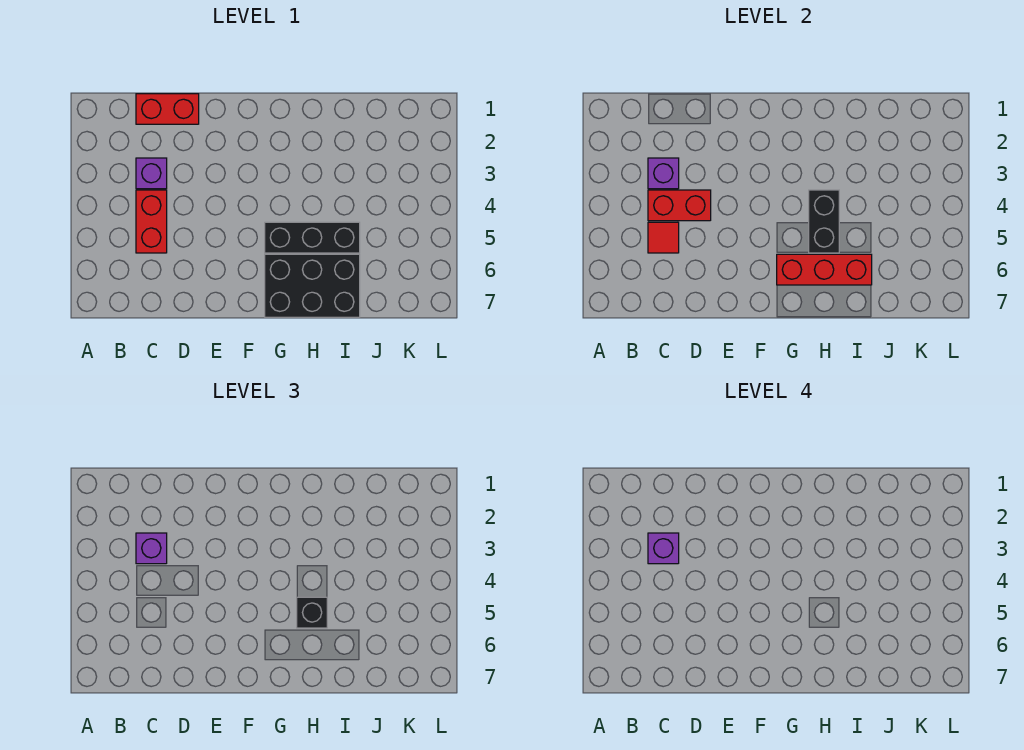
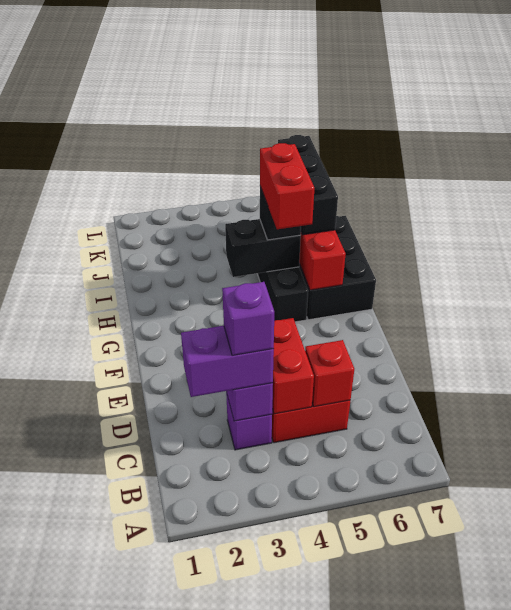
red 1x2 brick [136,94,199,124] -> red 1x2 brick moved to [260,143,314,229]
purple 1x1 brick [136,533,167,564] -> purple 1x2 brick [181,326,274,397]
red 1x1 tile [648,222,679,253] -> red 1x1 brick [305,340,354,407]
none -> black 1x3 brick [278,135,338,235]

